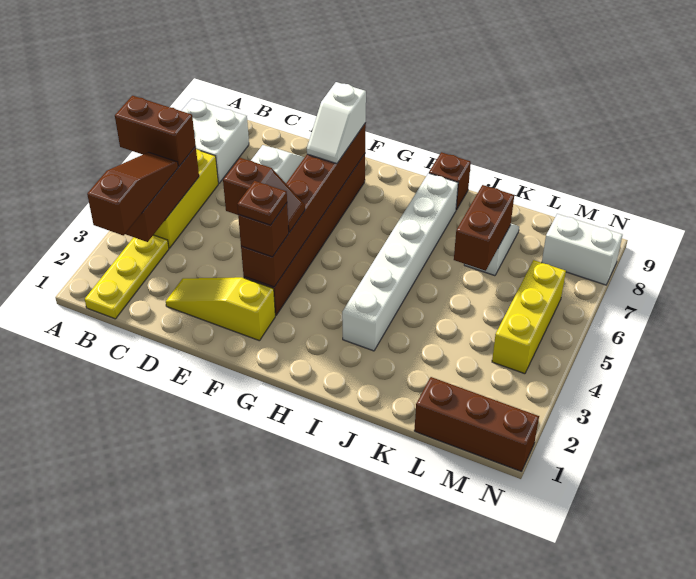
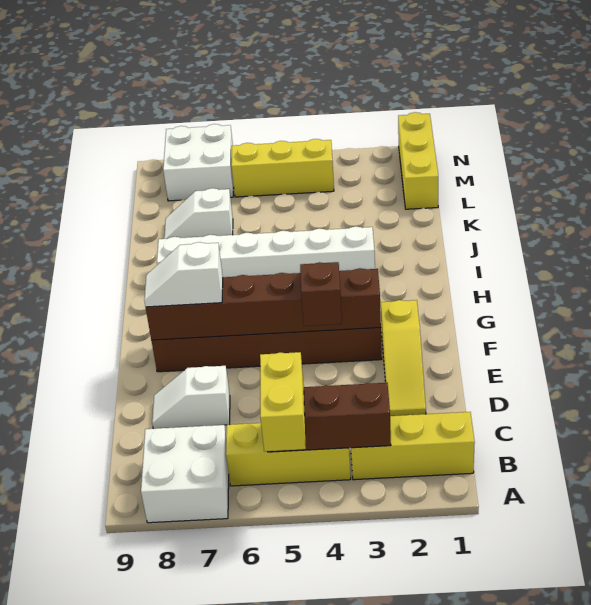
brown 1x2 brick [115,96,196,166] -> yellow 1x2 brick [260,352,306,451]
yellow 1x3 plate [85,235,169,319] -> yellow 1x3 brick [351,412,475,480]
brown 1x3 slope [87,152,178,236] -> none
brown 1x1 brick [238,203,289,257] -> none
brown 1x1 plate [237,181,287,225] -> none
white 1x2 slope [307,82,366,164] -> white 1x2 slope turned to [144,242,223,307]
brown 1x1 brick [429,152,471,210] -> none
brown 1x2 brick [454,185,514,271] -> none
brown 1x3 brick [414,377,539,471] -> yellow 1x3 brick [398,112,438,209]
white 1x2 brick [542,214,622,285] -> white 2x2 brick [163,124,234,201]

